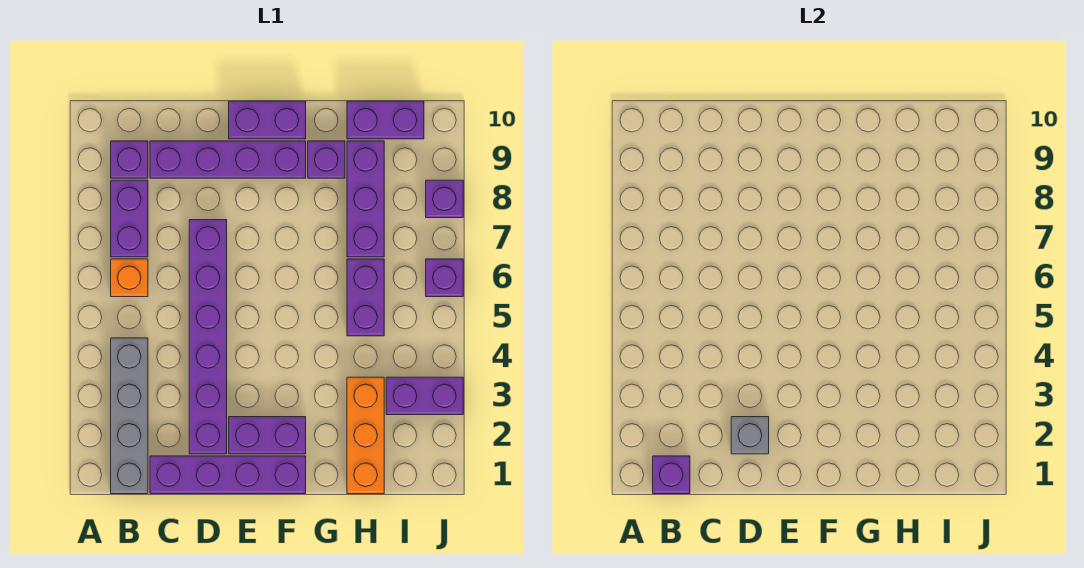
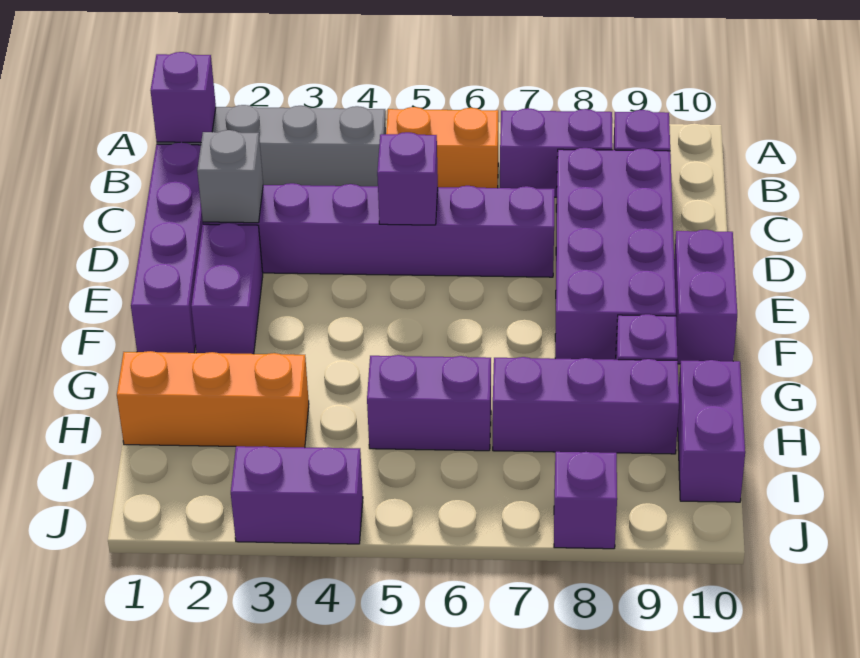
orange 1x1 brick [111,259,148,297] -> orange 1x2 brick [386,107,498,188]
purple 1x4 brick [150,141,306,178] -> purple 2x4 brick [555,148,676,360]
purple 1x2 brick [386,377,463,415] -> purple 1x2 brick turned to [231,446,363,544]
purple 1x1 brick [426,259,463,297] -> purple 1x1 brick moved to [377,132,438,225]

